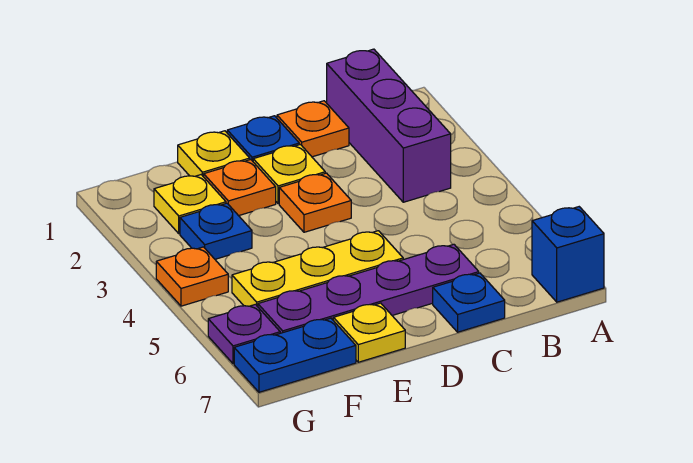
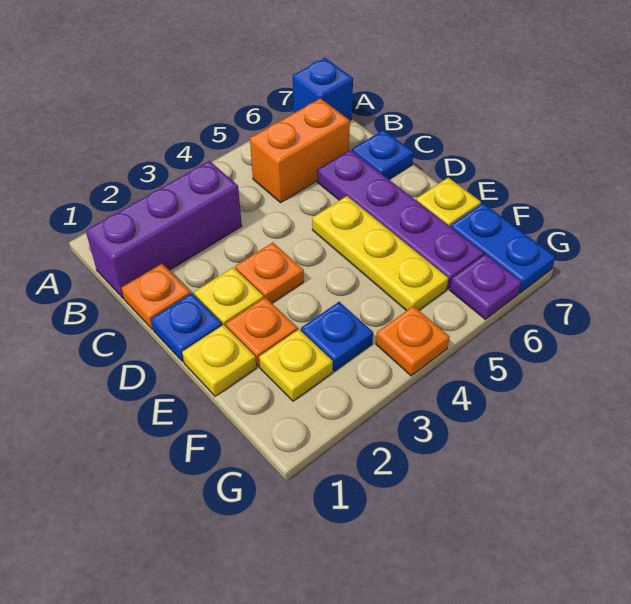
none -> orange 1x2 brick [250,98,350,203]

